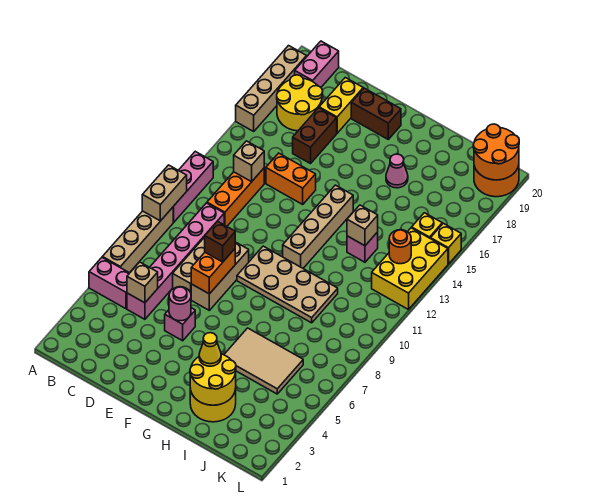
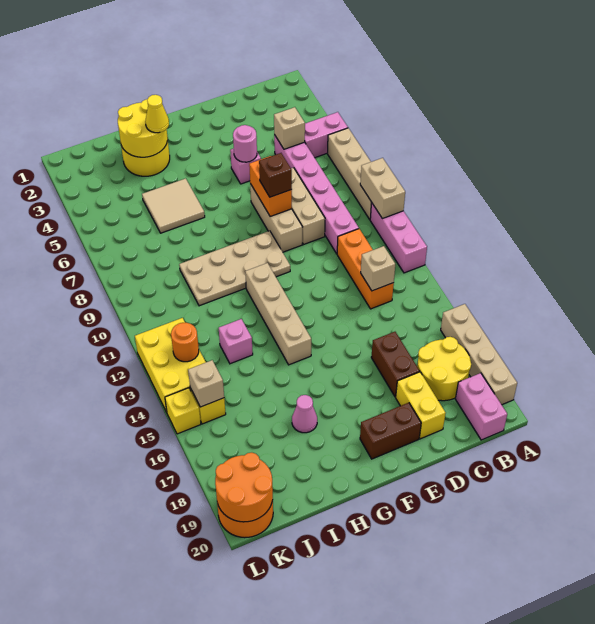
orange 1x2 brick [266,153,316,204] -> none
tan 2x3 tile [224,328,303,394] -> tan 2x2 tile [142,178,205,233]
tan 1x1 brick [347,205,378,246] -> tan 1x1 brick moved to [188,360,224,407]

